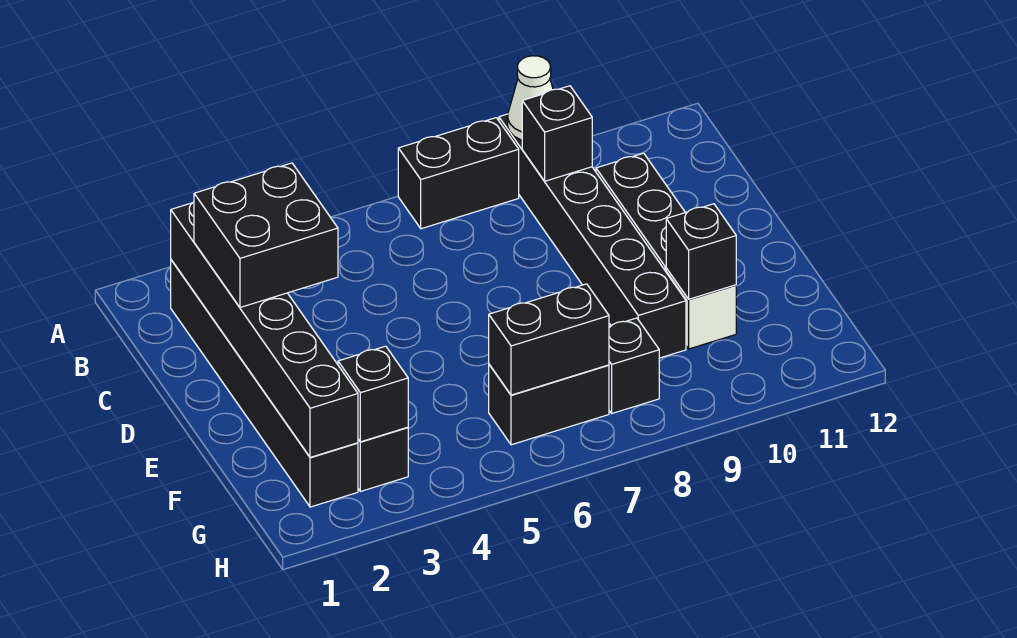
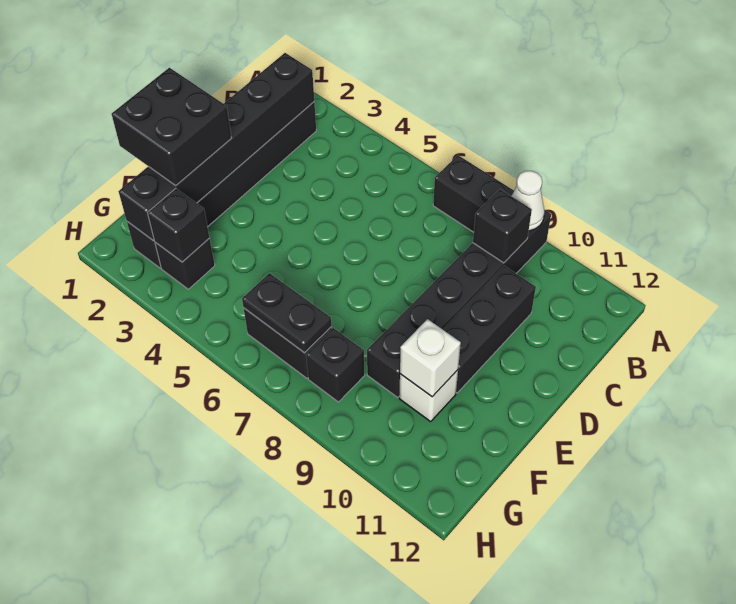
black 2x2 brick [194,163,338,307] -> black 2x2 brick moved to [112,68,231,185]
black 1x1 brick [666,204,736,299] -> white 1x1 brick [400,319,461,397]
black 1x2 brick [489,284,609,395] -> black 1x2 plate [242,273,332,353]

